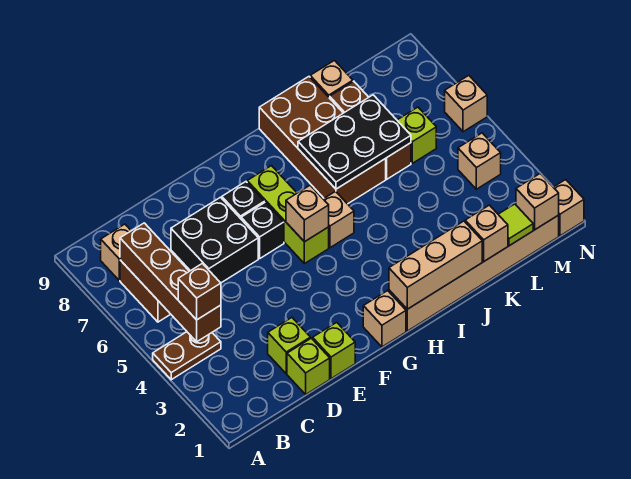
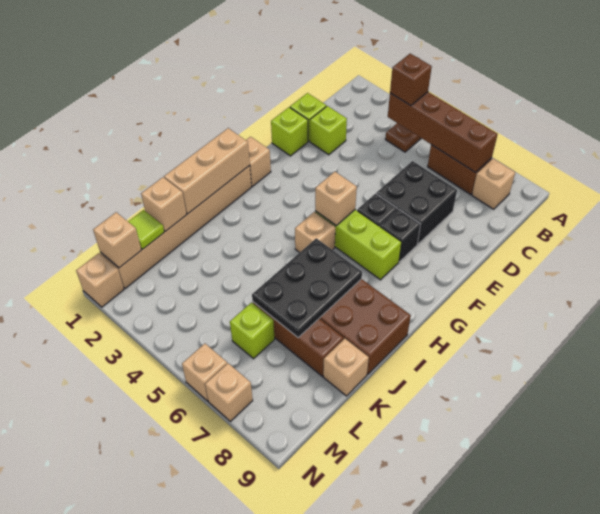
tan 1x1 brick [458,133,501,189] -> tan 1x1 brick moved to [205,363,253,421]

